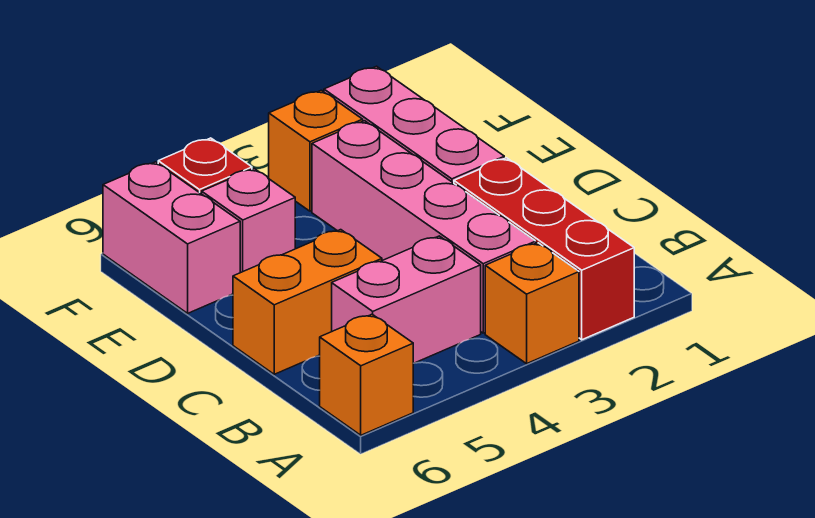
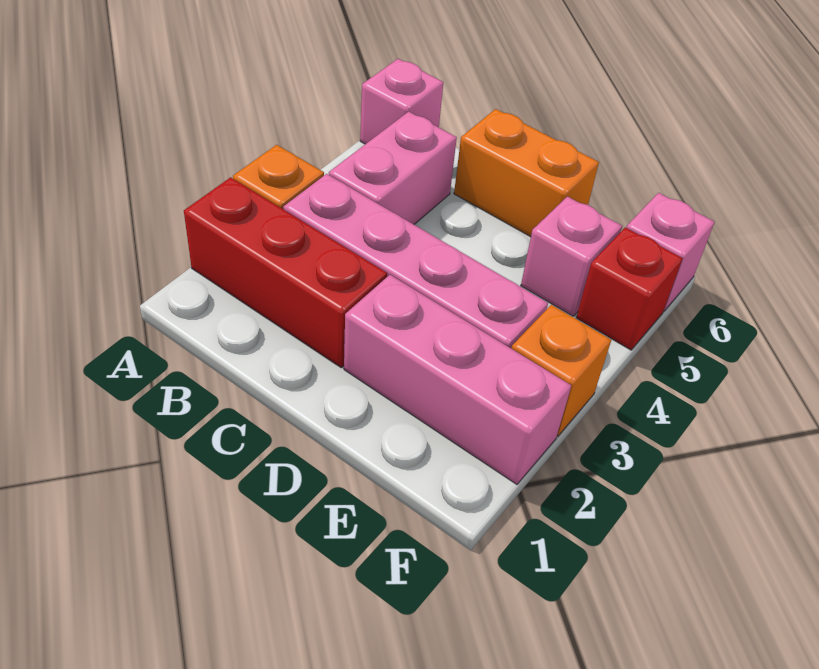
orange 1x1 brick [320,314,413,435] -> pink 1x1 brick [360,59,443,144]
orange 1x2 brick [233,230,382,374] -> orange 1x2 brick turned to [454,109,599,237]
pink 1x2 brick [103,162,240,313] -> pink 1x1 brick [626,193,714,311]

